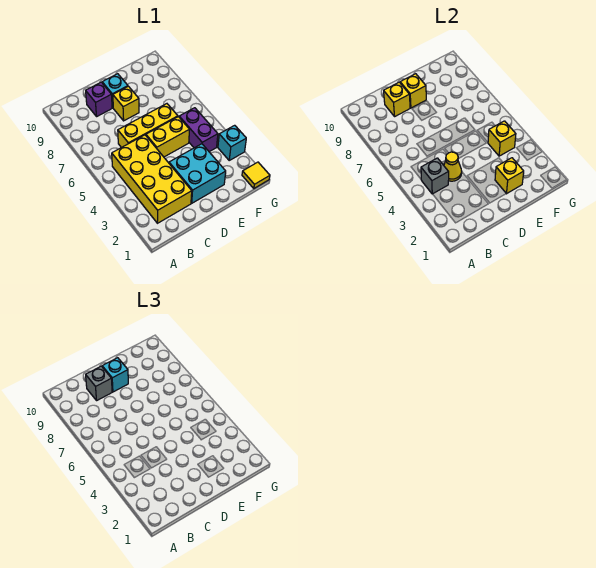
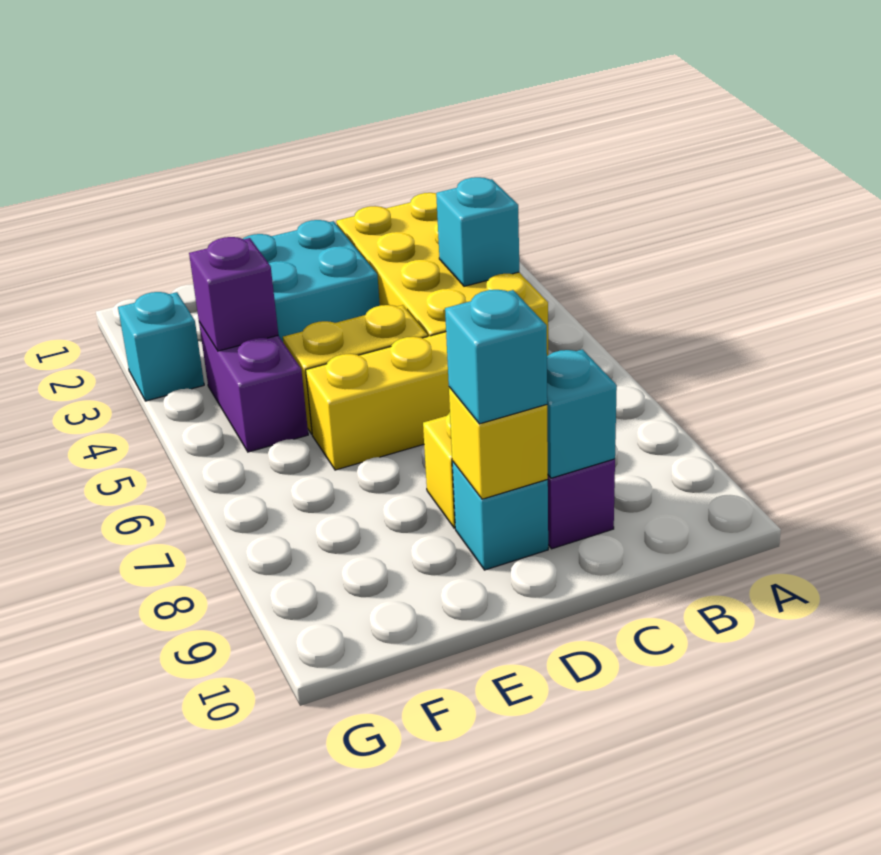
grey 1x1 brick [421,158,449,194] -> cyan 1x1 brick [436,177,519,286]
yellow 1x1 cone [444,152,462,181] -> none
yellow 1x1 brick [384,82,410,116] -> cyan 1x1 brick [547,349,617,478]
grey 1x1 brick [86,366,112,400] -> none
yellow 1x1 brick [495,158,524,194] -> none
yellow 1x1 brick [488,121,516,156] -> purple 1x1 brick [189,237,278,351]
yellow 1x1 tile [242,162,270,188] -> none

